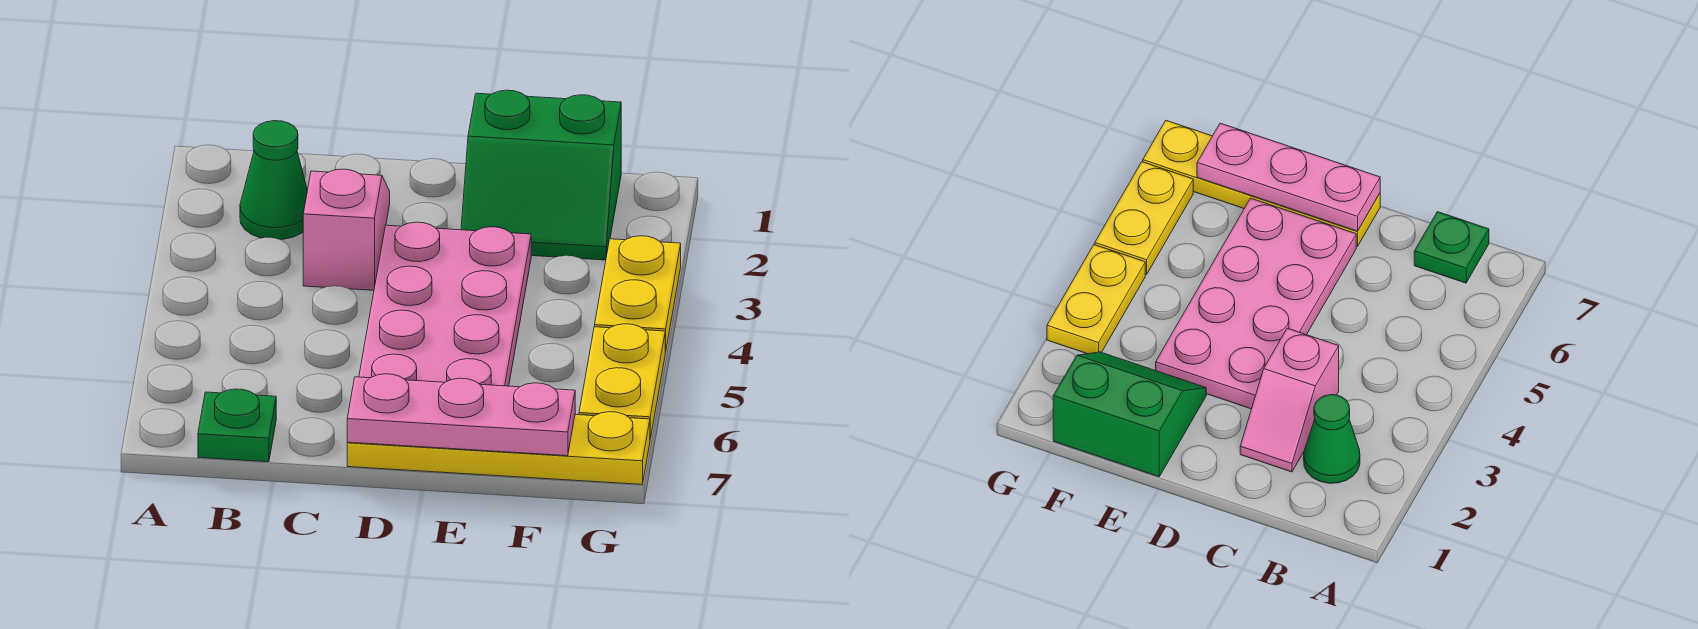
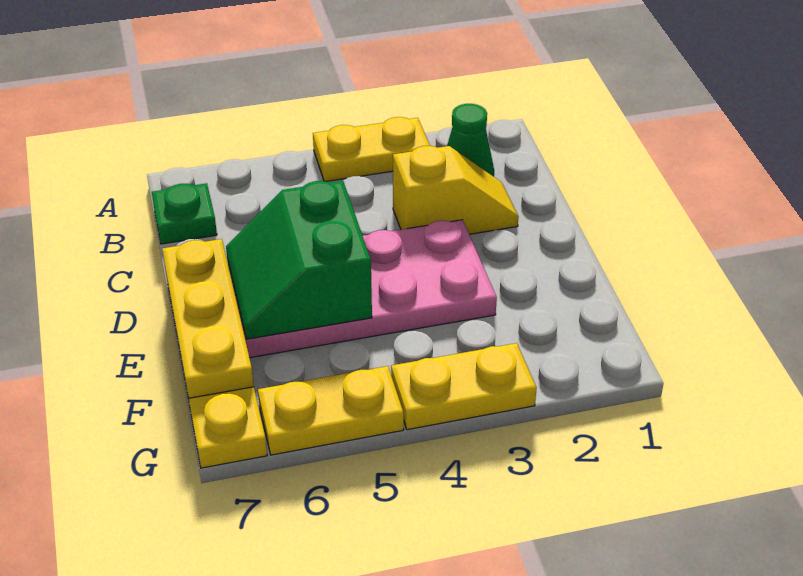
none -> yellow 1x2 plate [313,117,430,182]
pink 1x2 slope [303,169,390,290] -> yellow 1x2 slope [393,146,519,234]
pink 1x3 plate [347,374,575,456] -> yellow 1x3 plate [162,239,254,398]
green 2x2 slope [461,90,621,260] -> green 2x2 slope moved to [226,181,372,339]

